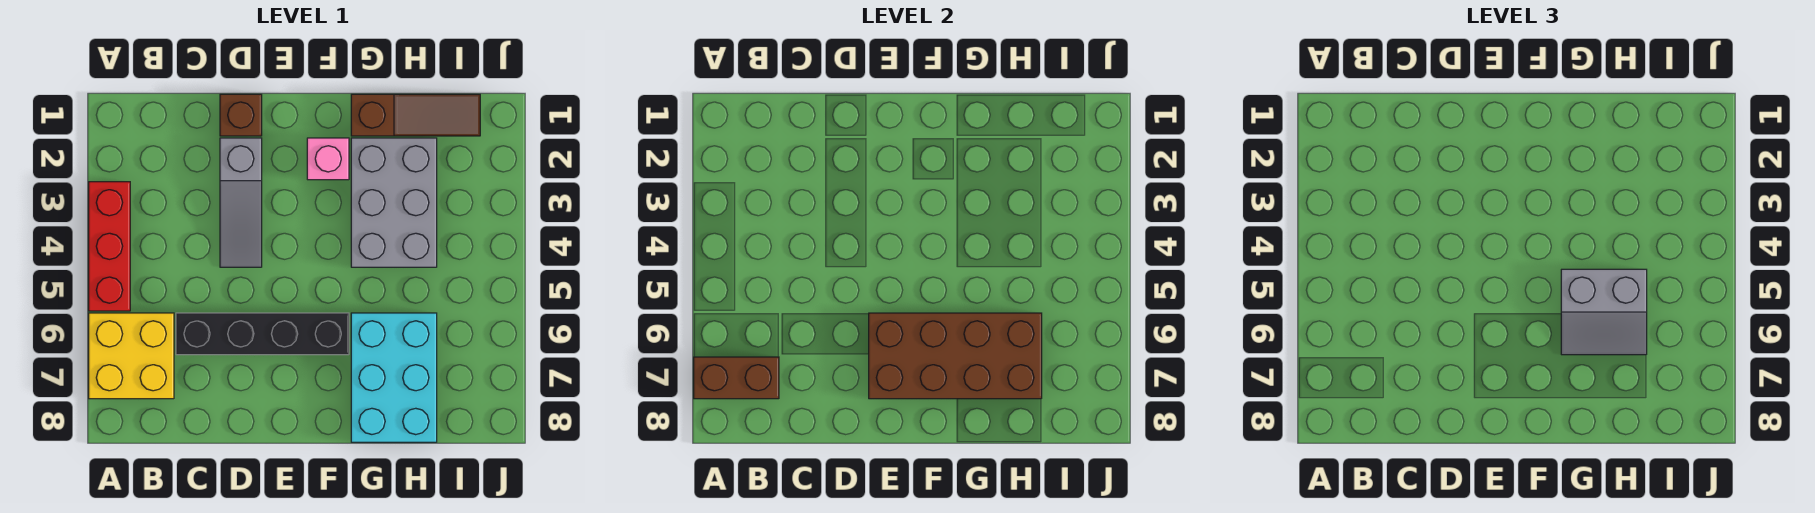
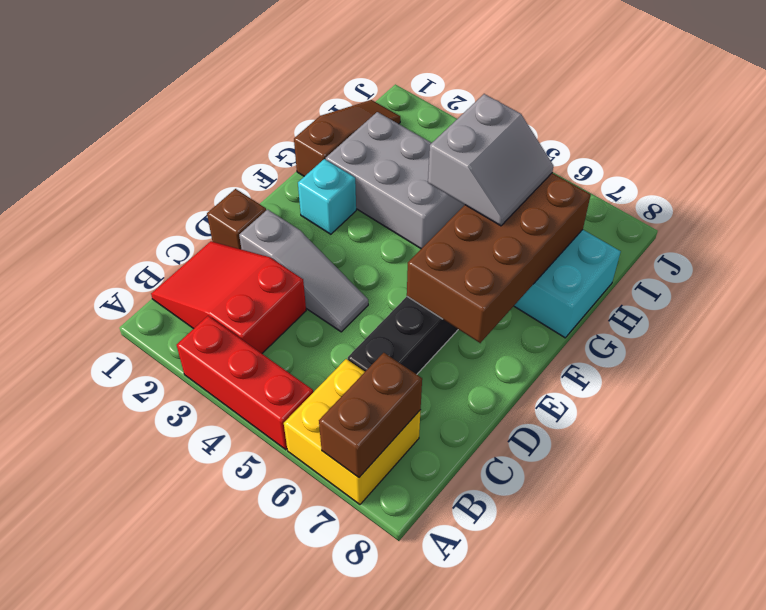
none -> red 2x3 slope [151,241,306,353]
pink 1x1 brick [307,138,349,180] -> cyan 1x1 brick [298,159,356,234]

